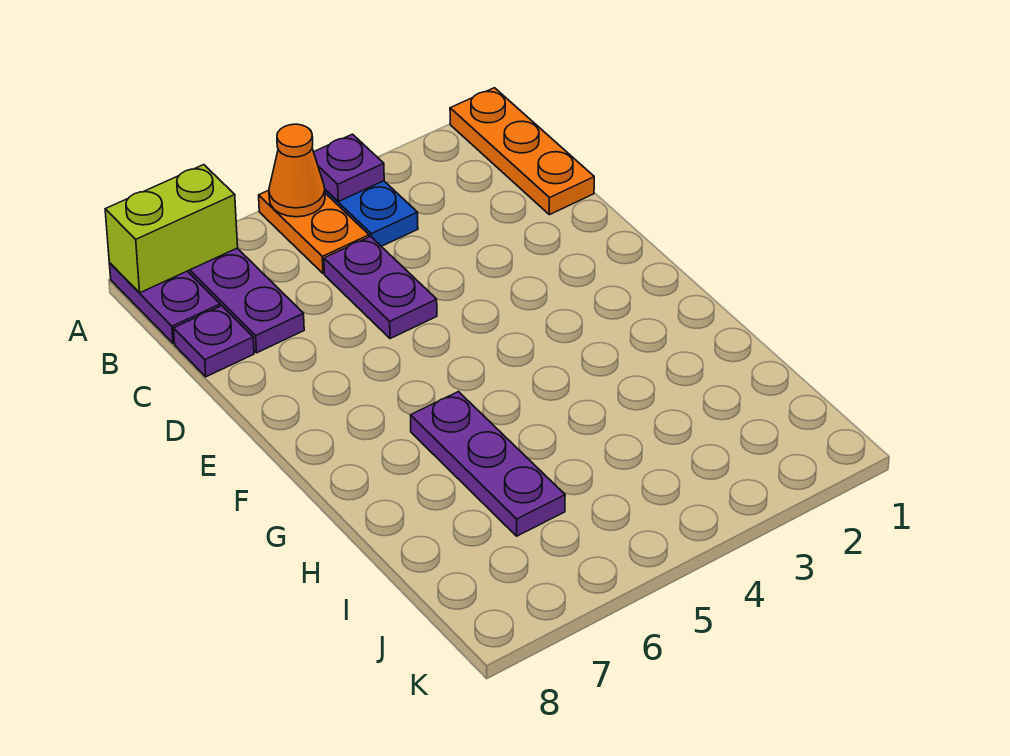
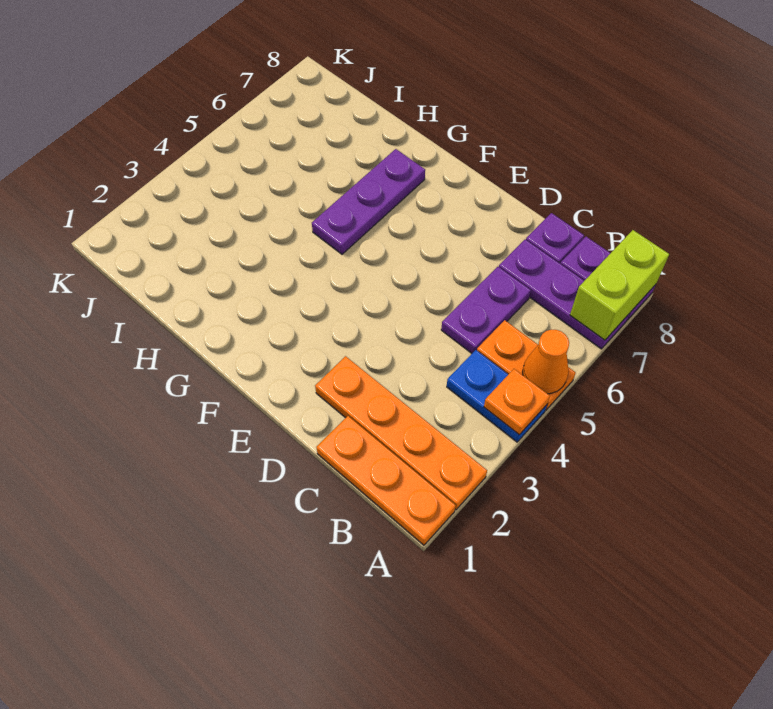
none -> orange 1x4 plate [315,356,487,510]
purple 1x1 plate [314,134,384,201] -> orange 1x1 plate [484,369,550,434]
purple 1x2 plate [324,236,437,339] -> purple 1x2 plate turned to [441,267,531,353]
purple 1x3 plate [411,392,565,536] -> purple 1x3 plate turned to [312,149,425,254]

